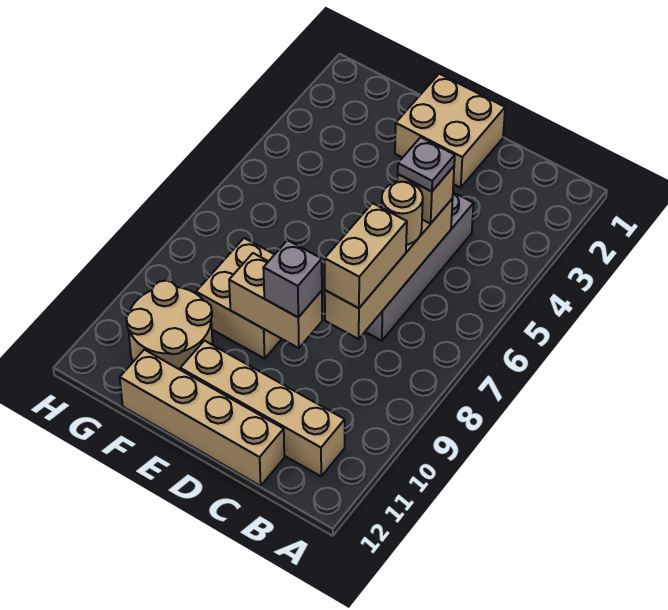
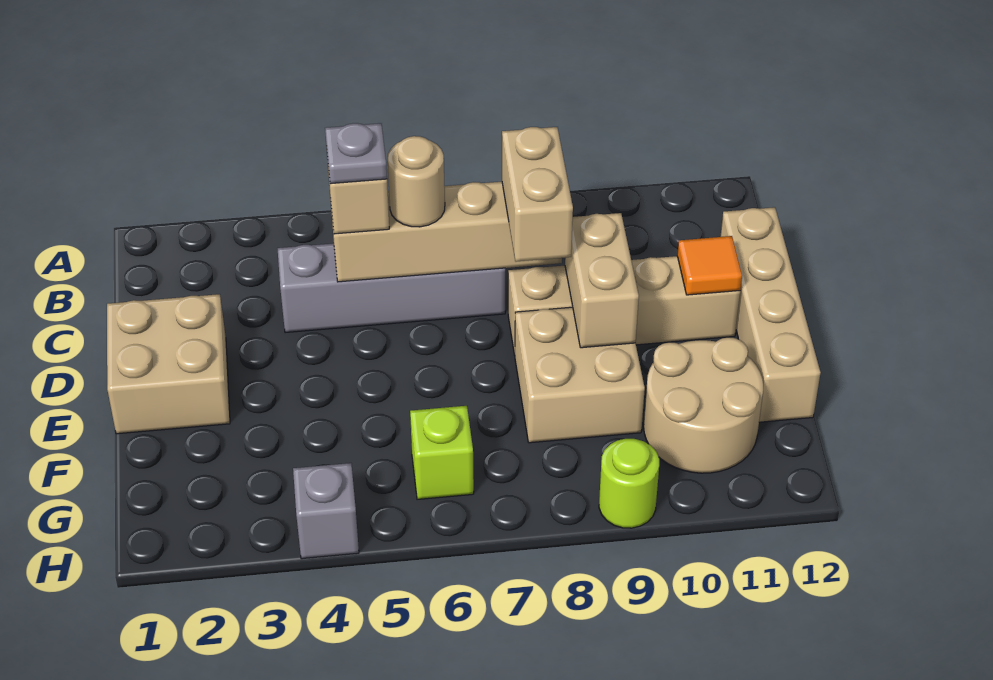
tan 1x4 brick [180,341,345,476] -> tan 1x4 brick turned to [508,256,740,355]
tan 1x2 brick [325,203,407,308] -> tan 1x2 brick turned to [502,127,573,262]
grey 1x1 brick [263,240,322,317] -> grey 1x1 brick moved to [293,463,359,559]
none -> orange 1x1 tile [677,236,742,295]
none -> lime 1x1 brick [410,406,474,499]
none -> lime 1x1 round brick [599,439,659,528]

